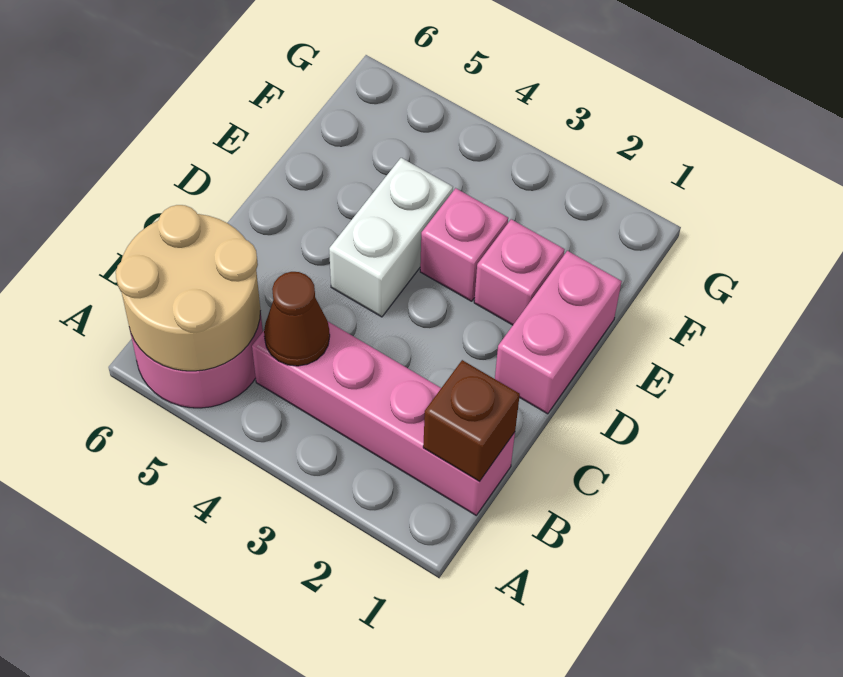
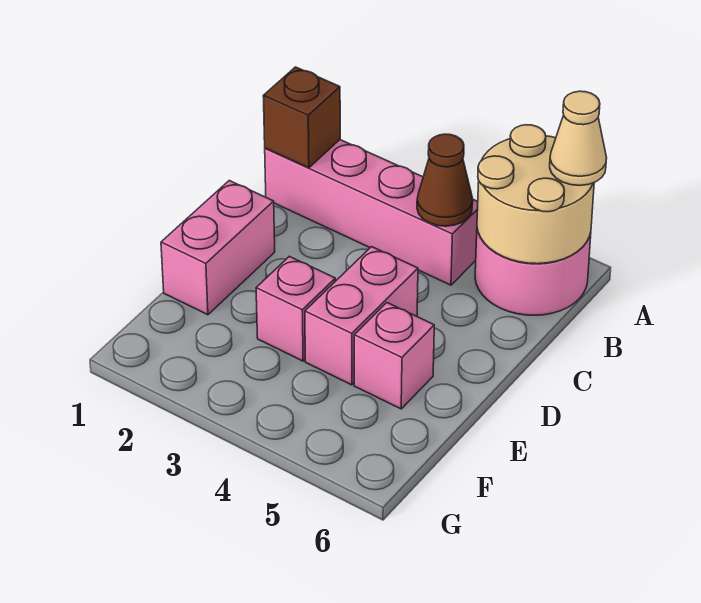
none -> tan 1x1 cone [550,91,607,185]
white 1x2 brick [329,158,453,317] -> pink 1x2 brick [305,247,418,385]
pink 1x1 brick [474,219,564,325] -> pink 1x1 brick moved to [354,303,434,409]

